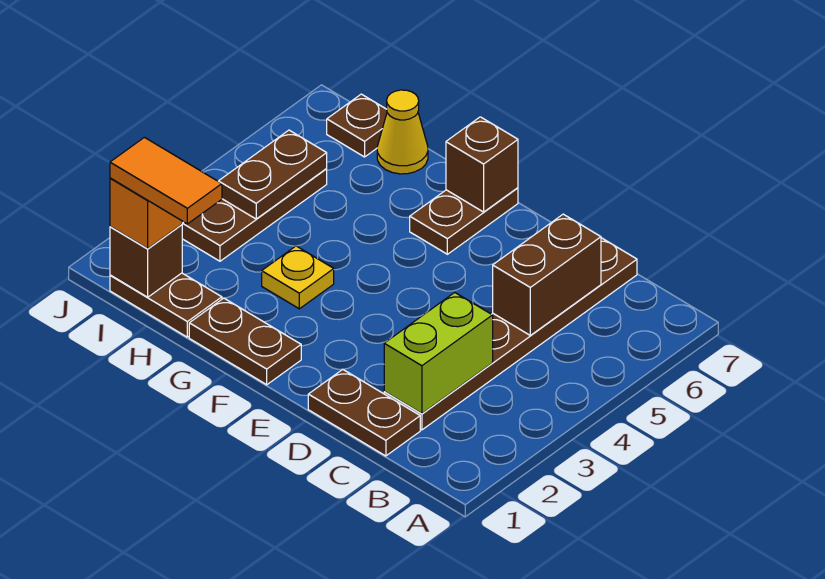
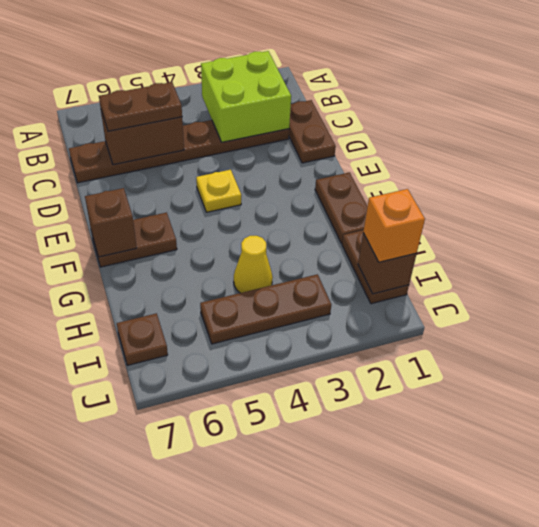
lime 1x2 brick [384,293,493,414] -> lime 2x2 brick [201,51,291,142]
yellow 1x1 plate [262,246,334,309] -> yellow 1x1 plate moved to [196,170,241,212]
orange 1x2 tile [110,137,222,224] -> none
yellow 1x1 cone [377,90,428,174] -> yellow 1x1 cone moved to [234,236,273,293]
brown 1x2 plate [219,130,327,219] -> brown 1x2 plate moved to [99,82,182,131]

